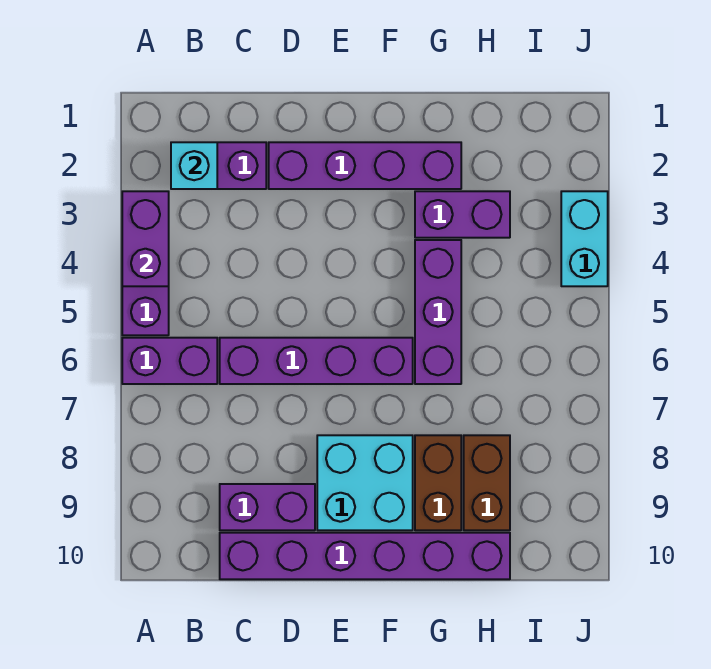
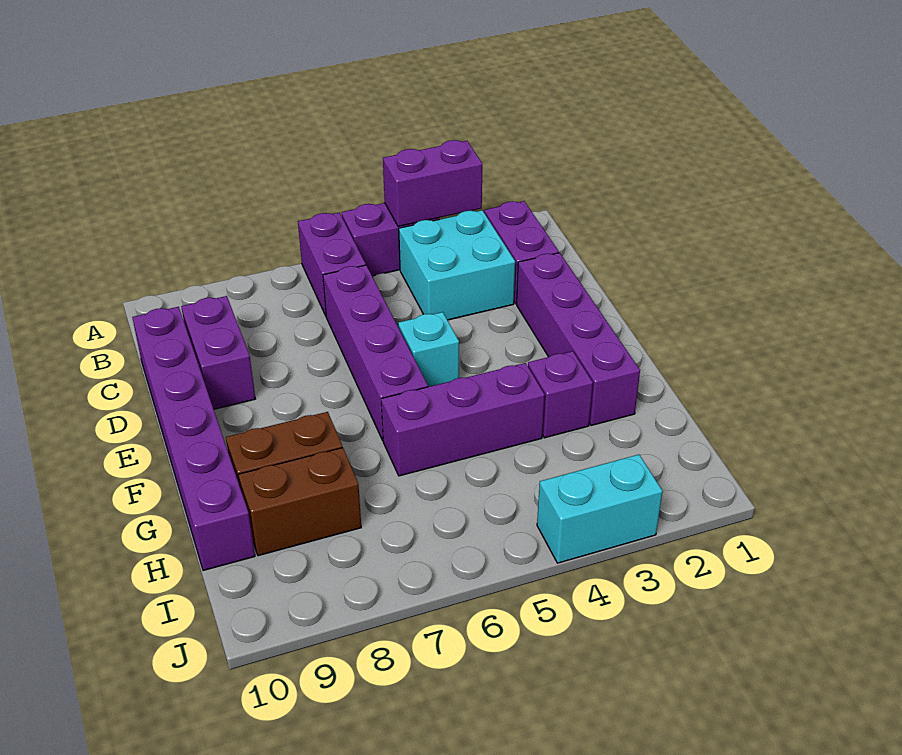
cyan 1x1 brick [171,142,217,189] -> cyan 1x1 brick moved to [398,312,459,387]
cyan 2x2 brick [317,435,413,530] -> cyan 2x2 brick moved to [399,210,515,320]
purple 1x2 brick [415,191,510,238] -> purple 1x1 brick [528,351,593,438]

